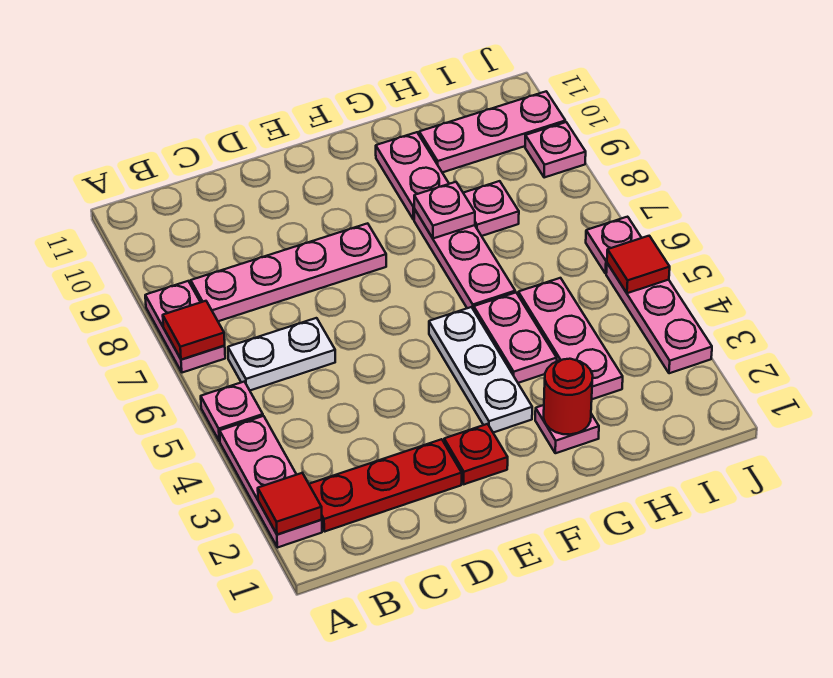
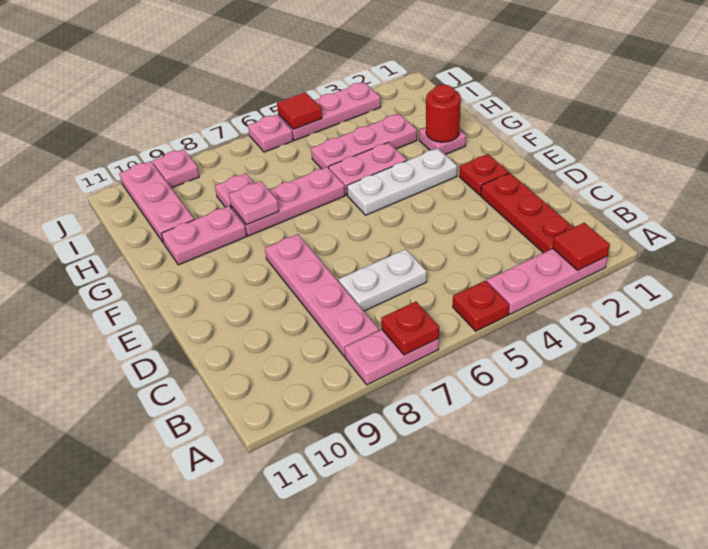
pink 1x1 plate [201,382,263,441] -> red 1x1 plate [453,281,509,331]
red 1x1 tile [163,301,225,360] -> red 1x1 plate [381,302,439,355]
white 1x2 plate [228,318,335,390] -> white 1x2 plate turned to [339,249,427,311]

